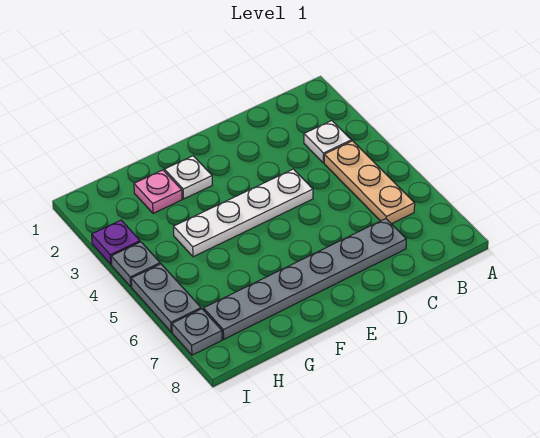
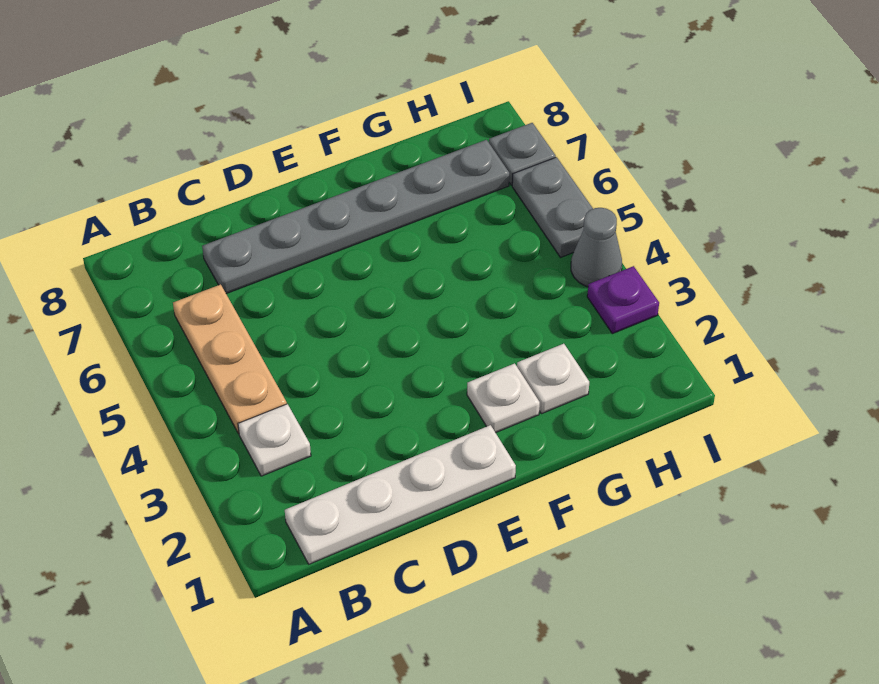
white 1x4 plate [174,169,313,257] -> white 1x4 plate moved to [285,425,516,564]
pink 1x1 plate [134,170,182,213] -> white 1x1 plate [517,344,589,414]
grey 1x1 plate [111,242,160,287] -> grey 1x1 cone [571,208,622,287]

